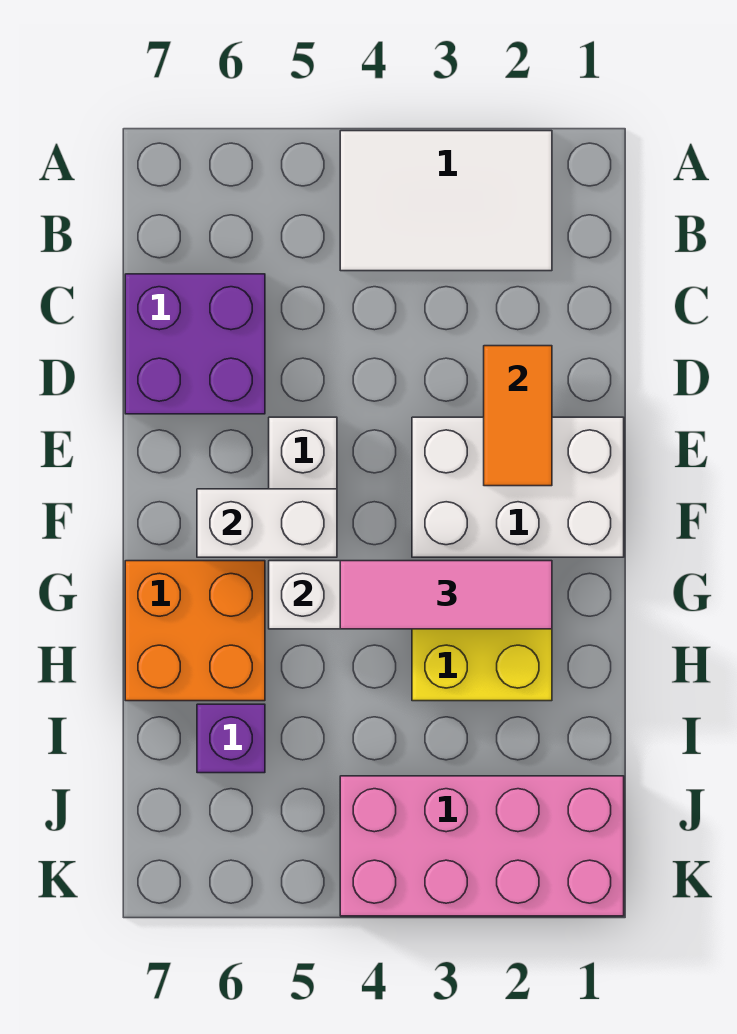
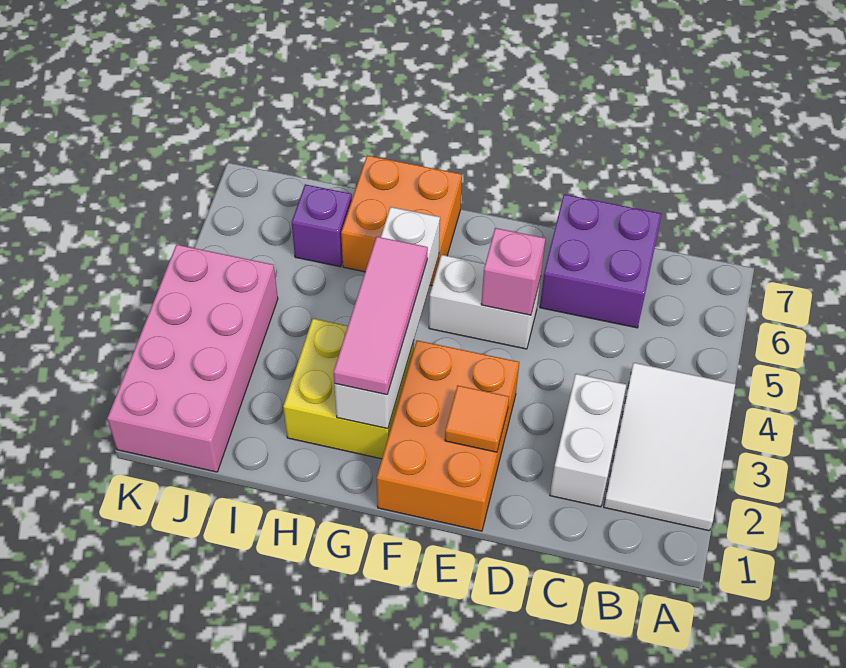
orange 1x2 tile [484,346,552,486] -> orange 1x1 tile [445,386,509,452]
white 2x3 brick [412,417,624,557] -> orange 2x3 brick [377,340,519,531]
none -> pink 1x1 brick [481,228,545,315]
white 1x2 brick [197,489,337,557] -> white 1x2 brick moved to [550,374,626,507]

